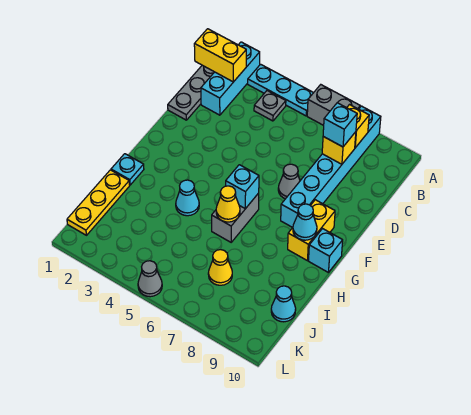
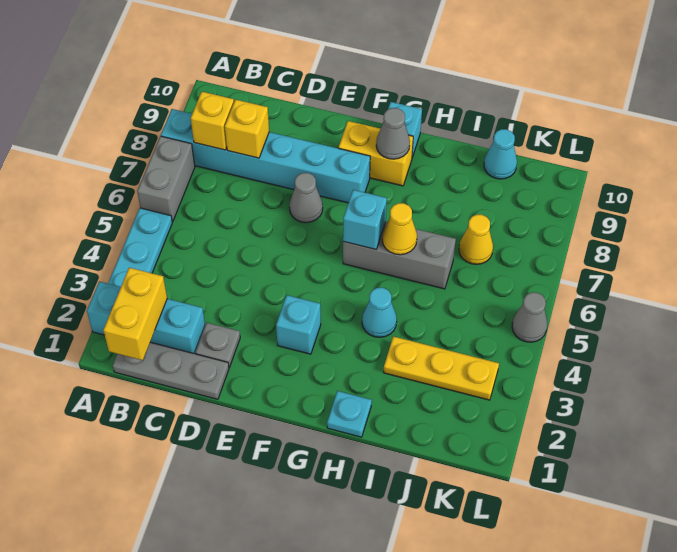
grey 1x1 plate [254,91,286,121] -> grey 1x1 plate moved to [195,323,240,367]
cyan 1x1 brick [323,103,357,147] -> cyan 1x1 brick moved to [276,295,321,354]
grey 1x2 brick [212,193,259,242] -> grey 1x3 brick [343,222,456,289]
cyan 1x1 cone [293,204,317,240] -> grey 1x1 cone [376,108,410,159]
yellow 1x3 plate [67,170,130,235] -> yellow 1x3 plate moved to [384,336,499,400]

